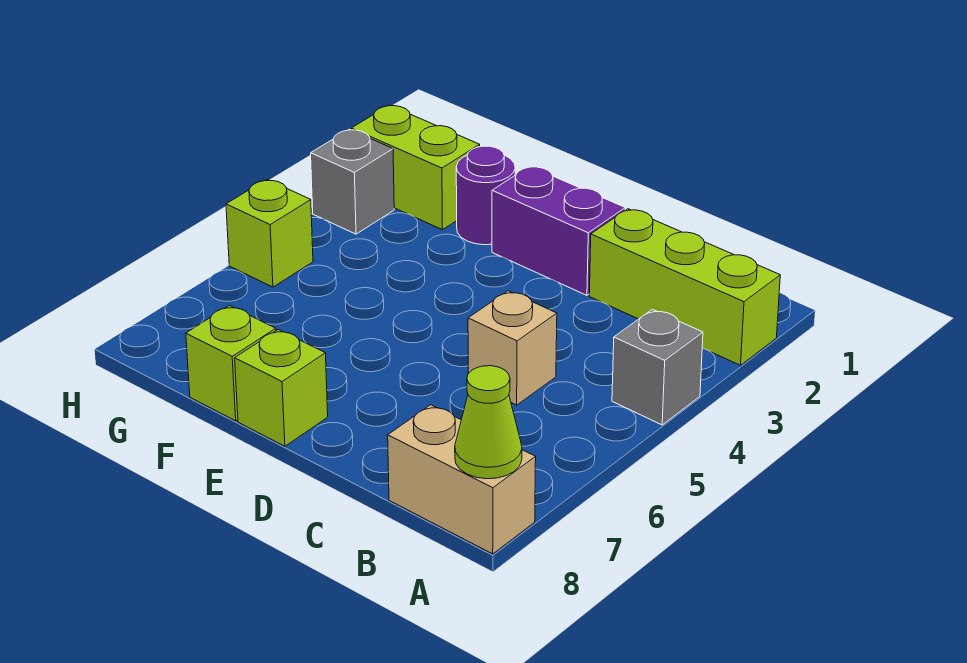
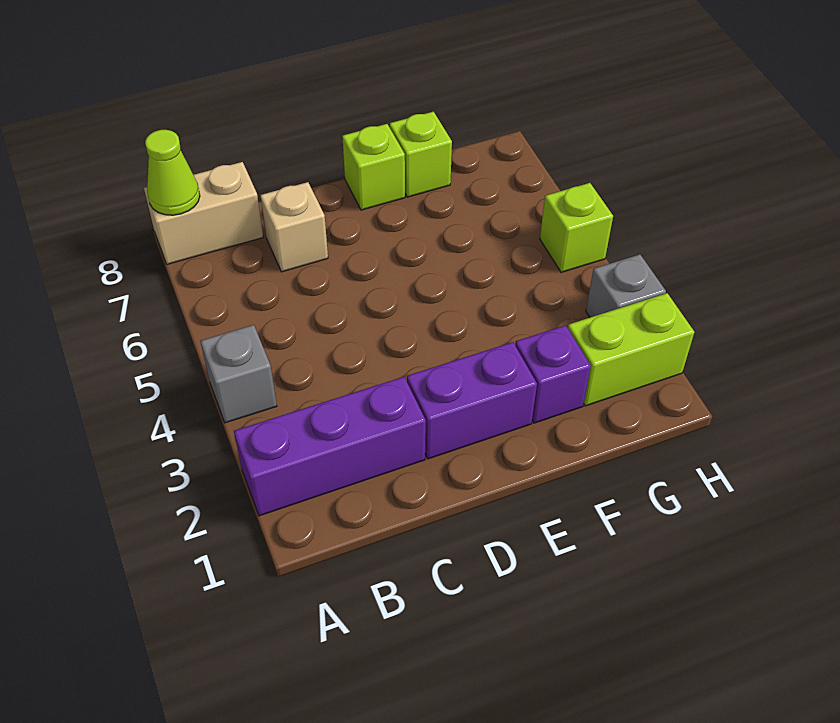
lime 1x3 brick [589,209,780,365] -> purple 1x3 brick [234,377,426,516]
tan 1x1 brick [468,291,557,405] -> tan 1x1 brick moved to [261,182,328,272]
purple 1x1 round brick [456,146,515,245] -> purple 1x1 brick [515,325,591,423]

